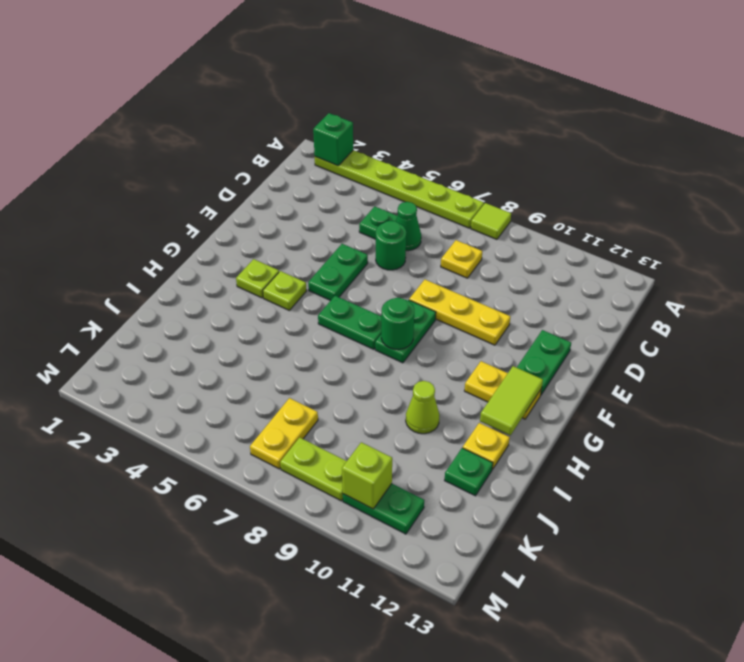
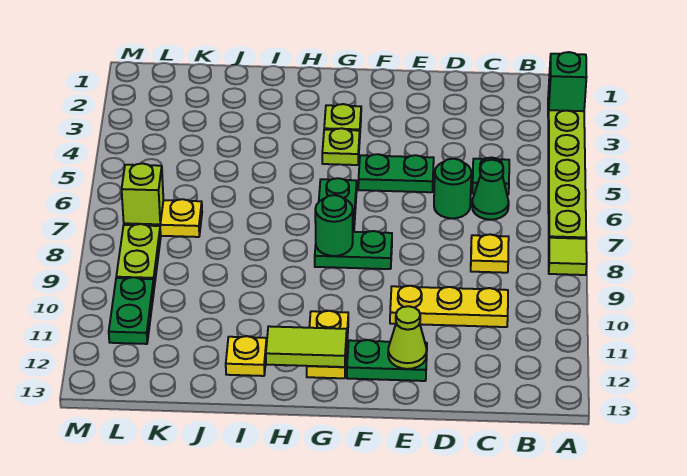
yellow 1x3 plate [409,280,510,345] -> yellow 1x3 plate turned to [390,286,508,327]
lime 1x1 cone [406,381,439,434] -> lime 1x1 cone moved to [388,306,427,369]
green 1x1 plate [445,448,493,496] -> none
lime 1x1 brick [342,442,392,509] -> lime 1x1 brick moved to [122,163,163,224]

